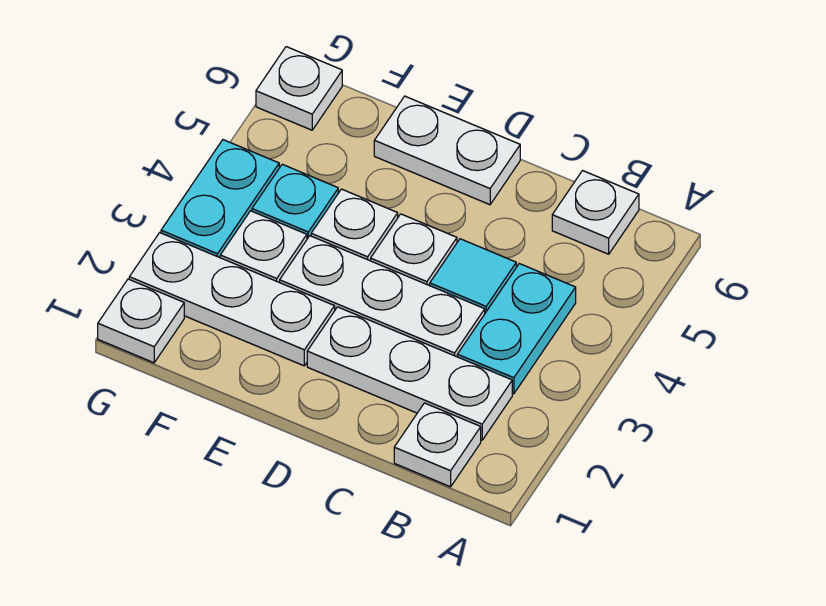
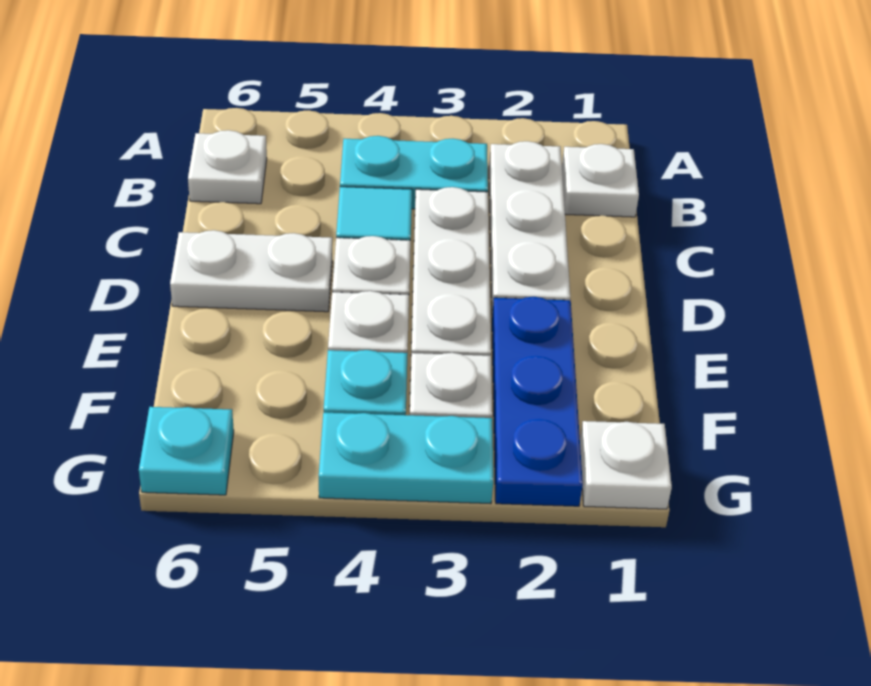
white 1x2 plate [374,96,520,205] -> white 1x2 plate turned to [170,230,332,312]
white 1x3 plate [129,233,335,366] -> blue 1x3 plate [492,297,583,506]
white 1x1 plate [256,47,342,130] -> cyan 1x1 plate [139,407,234,495]

